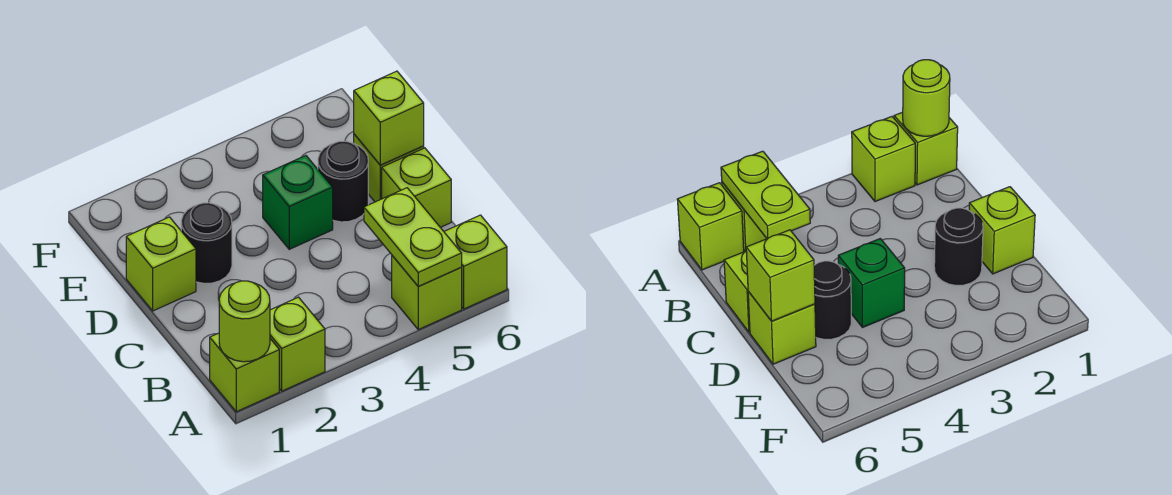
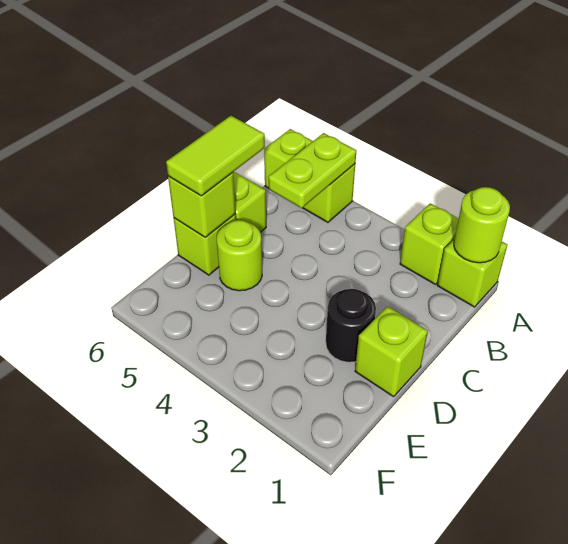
none -> lime 1x2 tile [166,116,265,196]
green 1x1 brick [263,156,333,249] -> none
black 1x1 round brick [318,141,368,222] -> lime 1x1 round brick [217,220,262,291]

